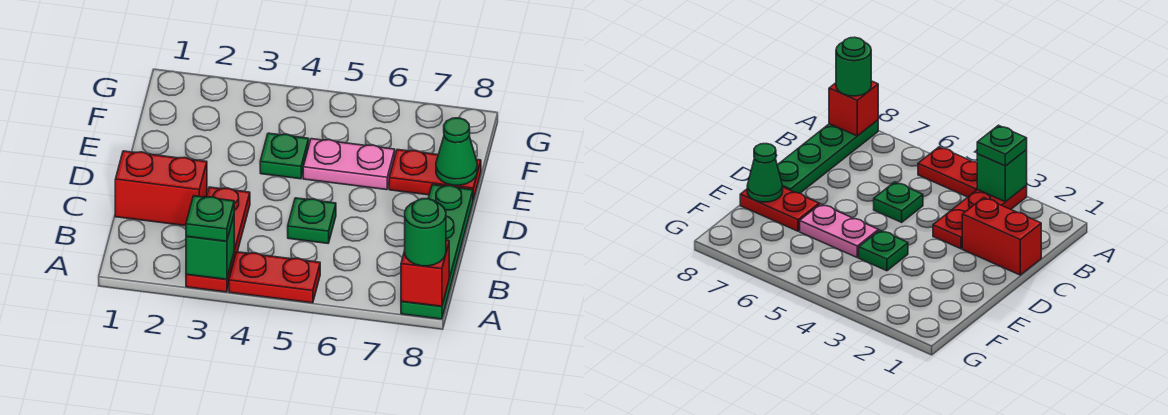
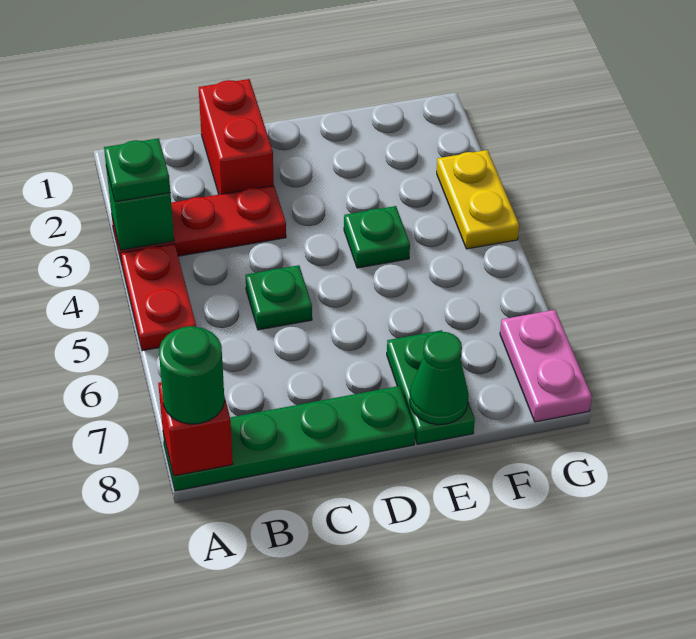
pink 1x2 plate [303,139,395,190] -> pink 1x2 plate moved to [500,310,592,422]
red 1x2 plate [389,150,481,200] -> green 1x2 plate [387,330,475,444]
none -> yellow 1x2 plate [437,150,519,249]

